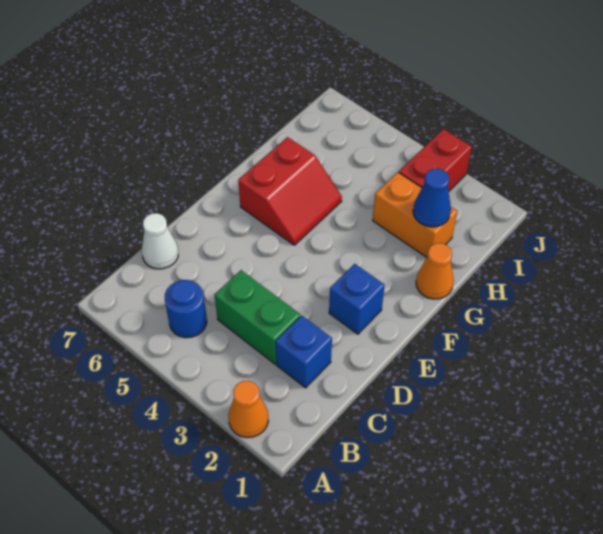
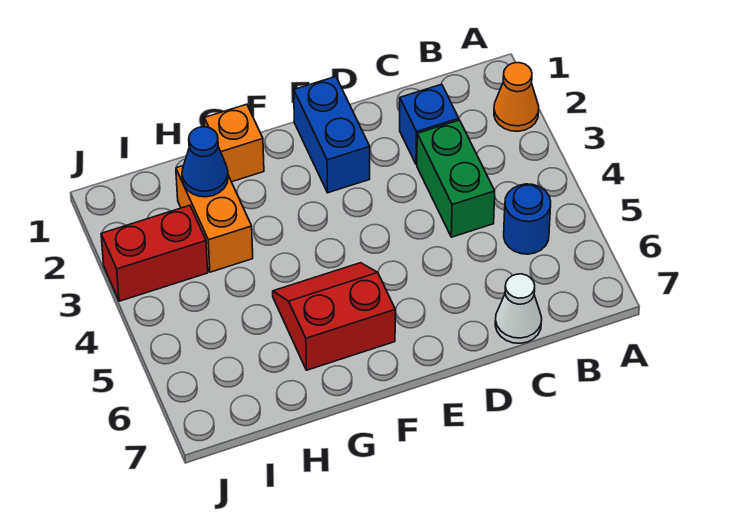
blue 1x1 brick [329,264,385,334] -> blue 1x2 brick [294,77,370,193]
orange 1x1 cone [416,243,454,299] -> orange 1x1 brick [204,104,264,182]

